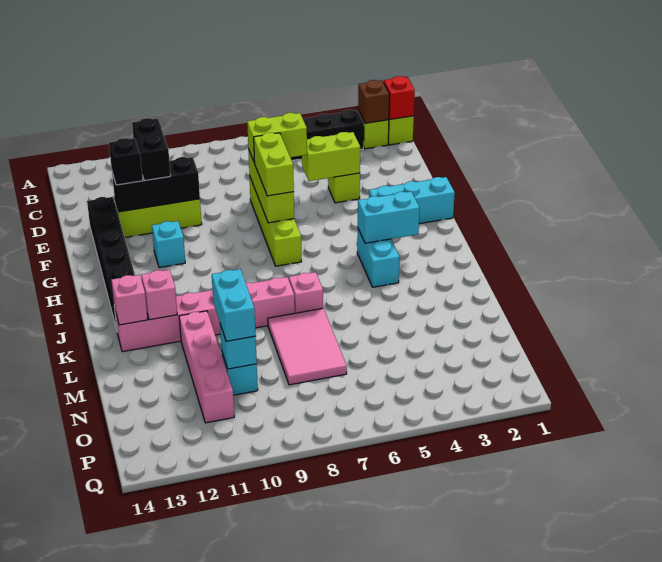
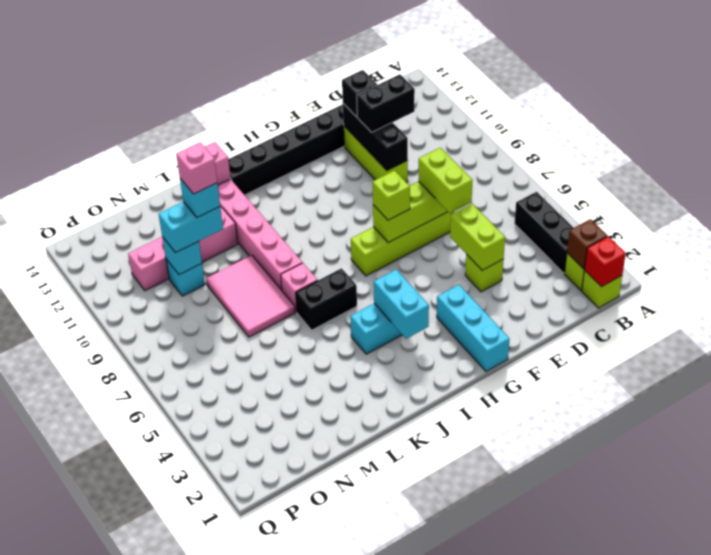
lime 1x2 brick [254,133,294,196] -> lime 1x1 brick [373,171,410,220]
cyan 1x1 brick [152,221,185,268] -> cyan 1x1 brick moved to [180,179,220,218]
none -> black 1x2 brick [296,268,357,330]
pink 1x1 brick [142,270,177,320] -> pink 1x1 brick moved to [176,142,217,194]
pink 2x3 tile [268,308,347,385] -> pink 2x3 tile turned to [206,255,295,337]

